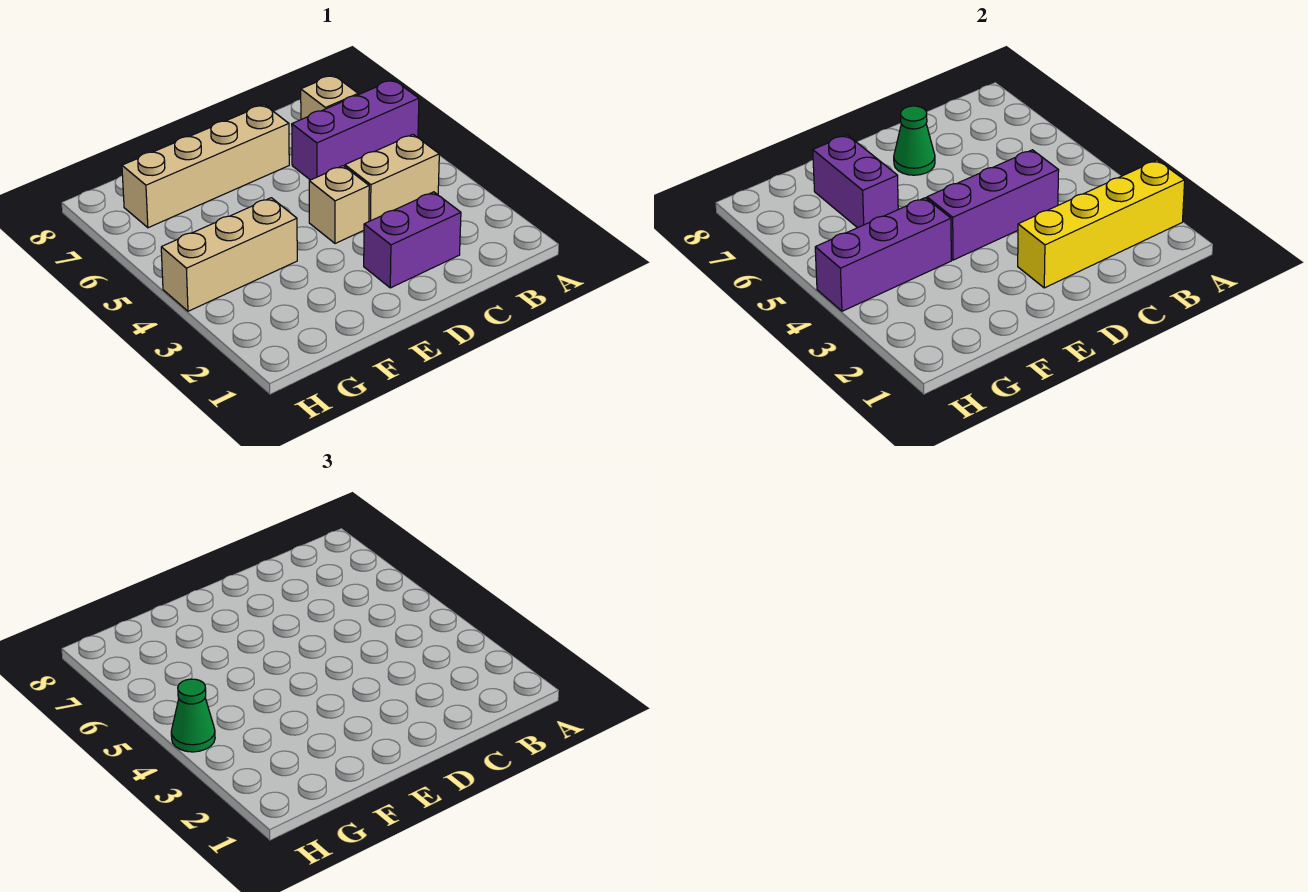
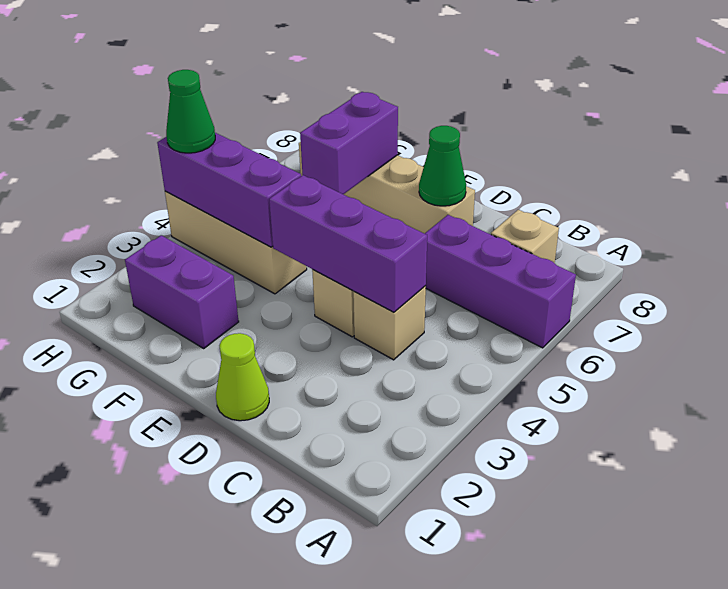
yellow 1x4 brick [1018,160,1185,288] -> none
tan 1x2 brick [345,135,439,221] -> tan 1x1 brick [353,286,426,360]
purple 1x2 brick [364,192,461,288] -> purple 1x2 brick moved to [125,235,239,348]
none -> lime 1x1 cone [216,333,269,421]

